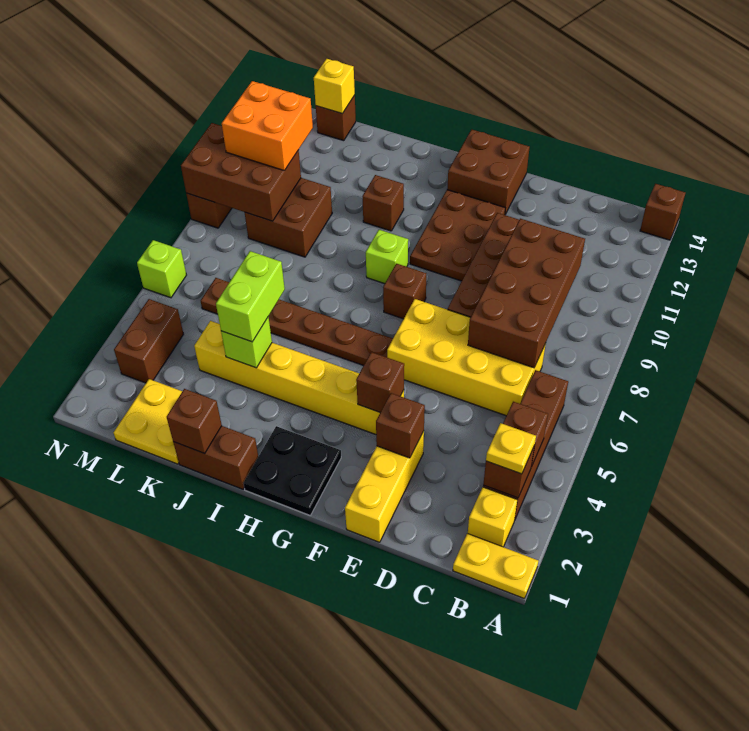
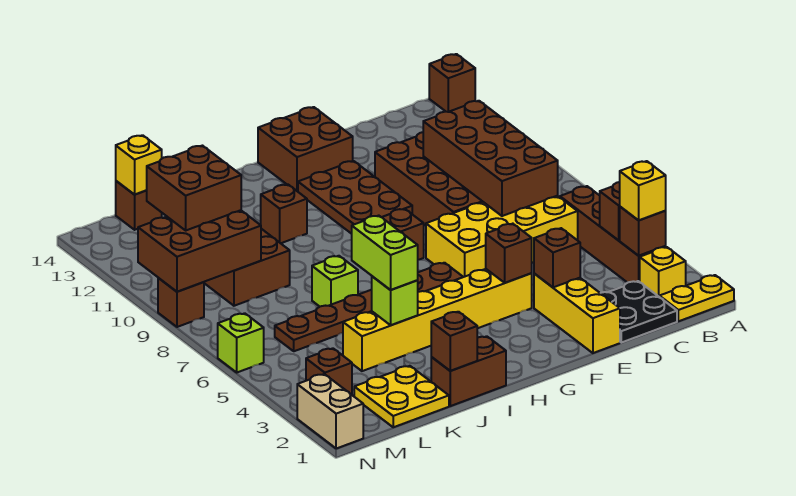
yellow 1x1 plate [486,423,536,474] -> yellow 1x1 brick [620,161,666,220]
black 2x2 plate [243,426,341,515] -> black 2x2 plate moved to [601,281,677,343]
lime 1x1 brick [366,230,408,284] -> lime 1x1 brick moved to [312,256,358,306]
orange 2x2 brick [222,81,313,171] -> brown 2x2 brick [146,146,241,230]
brown 1x2 brick [114,299,183,383] -> brown 1x1 brick [306,348,352,395]
none -> tan 1x2 brick [297,374,363,449]

